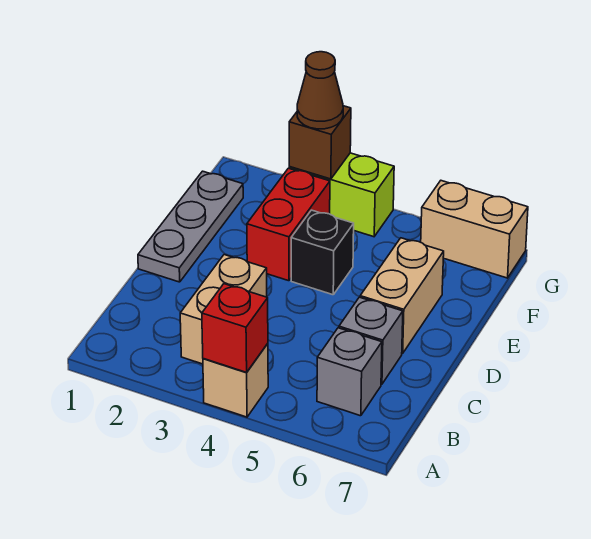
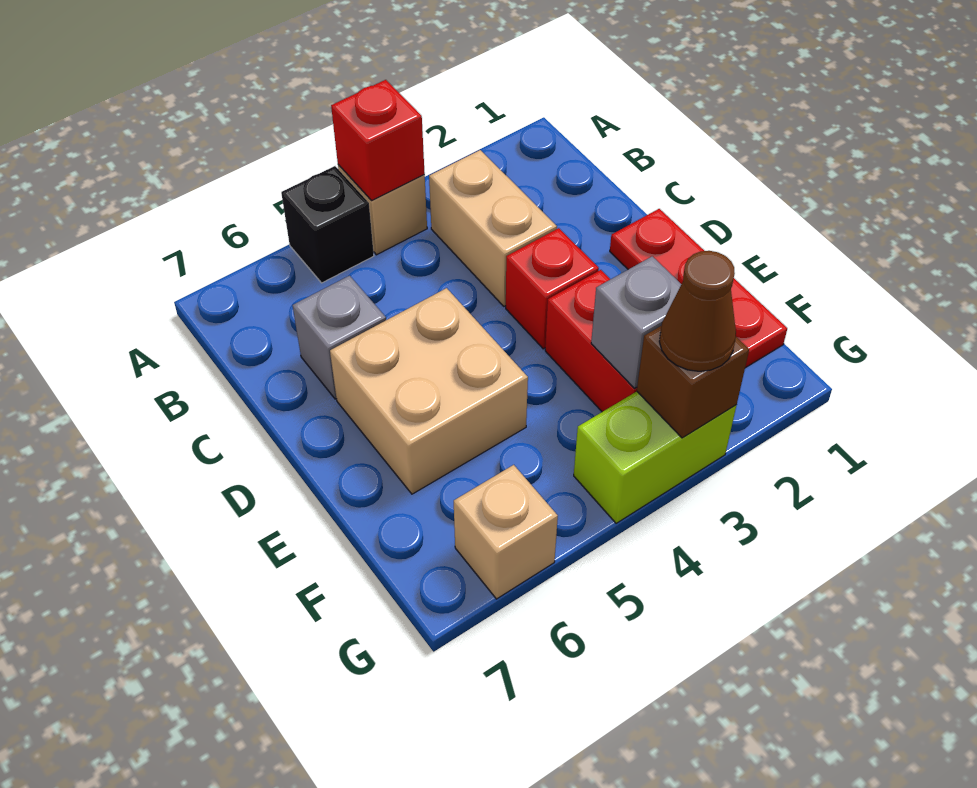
grey 1x1 brick [317,328,382,416] -> grey 1x1 brick moved to [591,256,681,388]
grey 1x3 plate [138,171,243,282] -> red 1x3 plate [610,209,787,368]
none -> red 1x1 brick [506,228,599,349]
tan 1x2 brick [360,238,444,353] -> tan 2x2 brick [330,288,528,494]
black 1x1 brick [291,210,354,295] -> black 1x1 brick moved to [281,166,374,283]
tan 1x2 brick [421,181,528,278] -> tan 1x1 brick [454,465,558,599]

